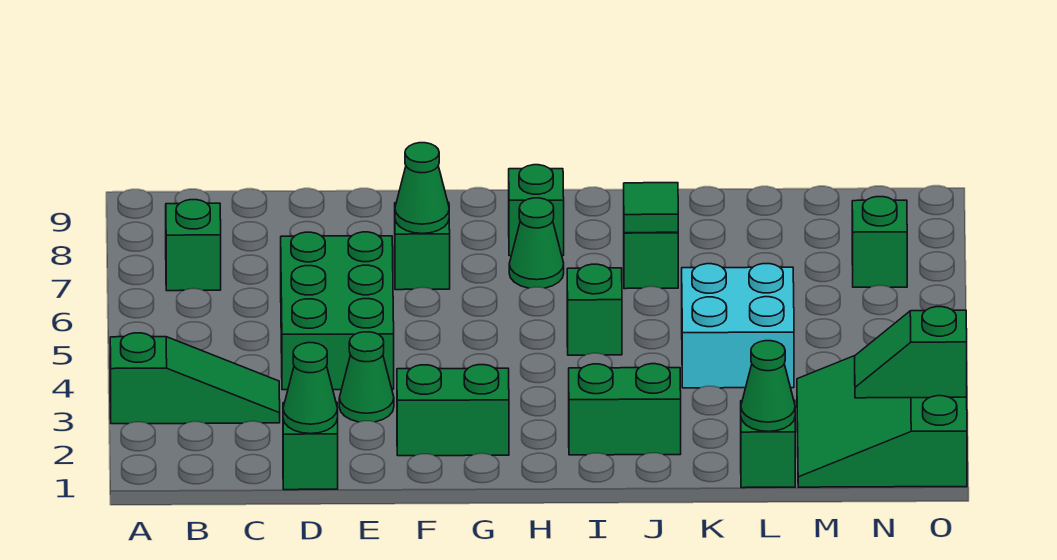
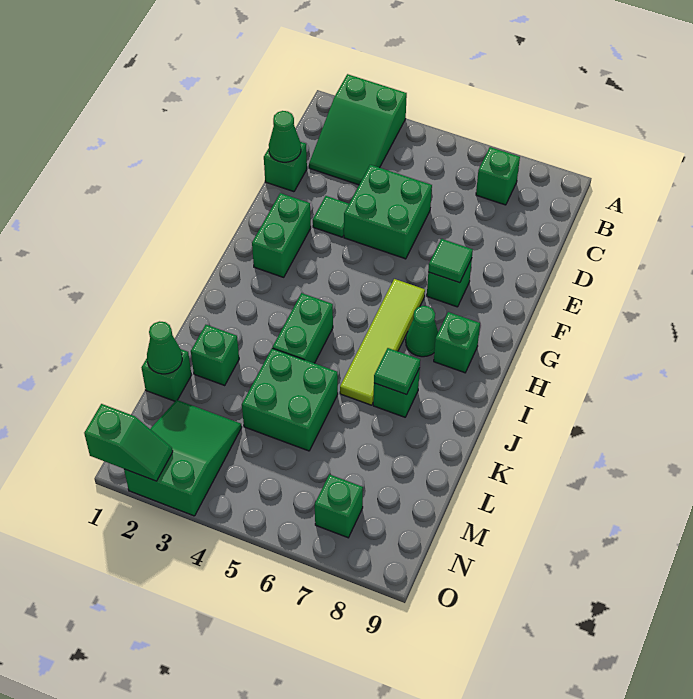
green 1x3 slope [110,333,280,424] -> green 2x3 slope [309,74,407,185]
green 2x3 brick [281,232,394,390] -> green 2x2 brick [344,165,432,259]
green 1x1 cone [339,332,394,422] -> green 1x1 tile [313,196,349,237]
green 1x1 cone [395,143,449,234] -> green 1x1 tile [428,239,473,283]
none -> lime 1x4 tile [340,279,425,405]
green 1x2 brick [569,364,681,455] -> green 1x2 brick moved to [273,293,333,363]
green 1x1 brick [567,264,622,355] -> green 1x1 brick moved to [191,325,239,385]
cyan 2x2 brick [682,264,794,388] -> green 2x2 brick [242,348,338,451]
green 3x3 slope [797,356,967,487] -> green 2x3 slope [124,400,242,516]
green 1x2 slope [855,307,967,398] -> green 1x2 slope turned to [84,404,173,481]

